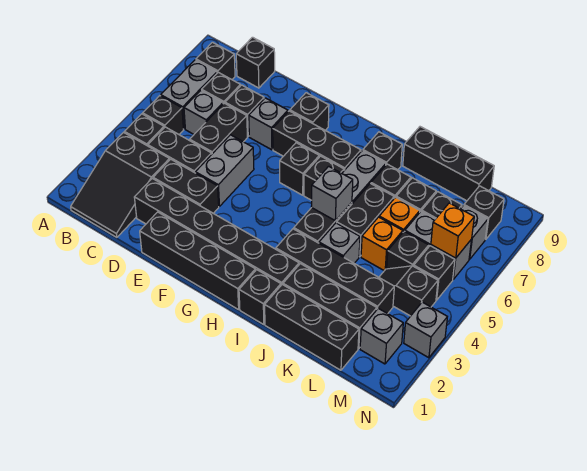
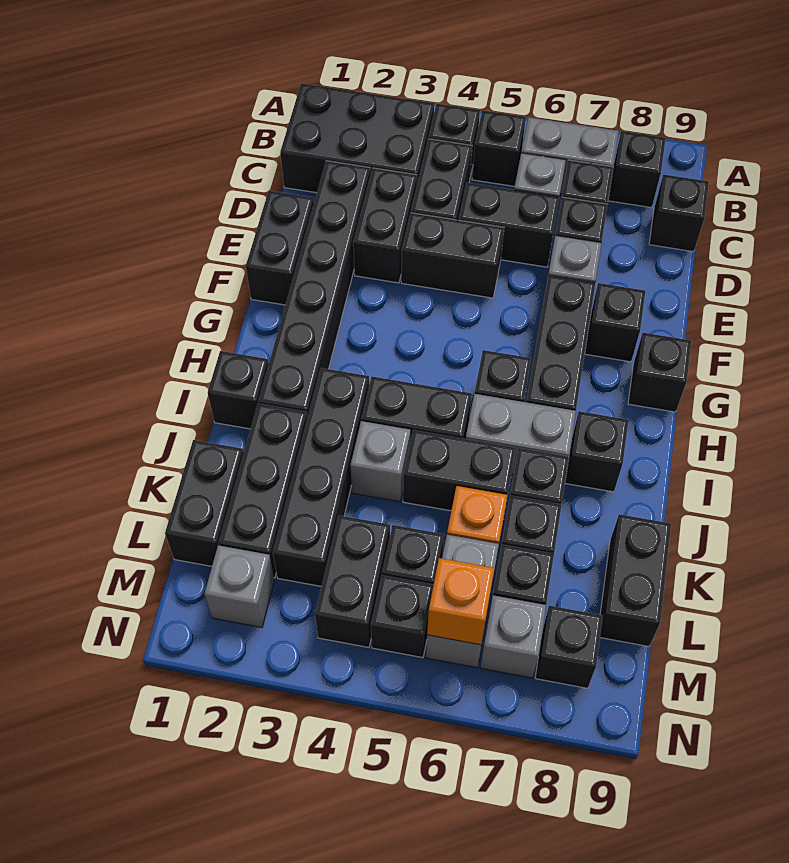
black 2x3 slope [71,132,170,237] -> black 2x3 brick [280,83,434,193]
black 1x4 brick [140,212,256,310] -> black 1x2 brick [246,191,314,305]
grey 1x2 brick [195,135,254,207] -> black 1x2 brick [401,213,504,298]
black 1x1 brick [280,143,319,195] -> black 1x1 brick moved to [628,333,691,412]
grey 1x1 brick [311,166,353,221] -> none
black 1x3 brick [265,285,359,370] -> black 1x2 brick [165,440,244,566]
black 1x3 brick [403,127,494,201] -> black 1x2 brick [600,514,671,646]
orange 1x1 brick [361,217,403,271] -> none
black 1x2 slope [379,266,438,316] -> black 1x2 brick [315,515,390,647]
grey 1x1 brick [404,302,447,358] -> none

